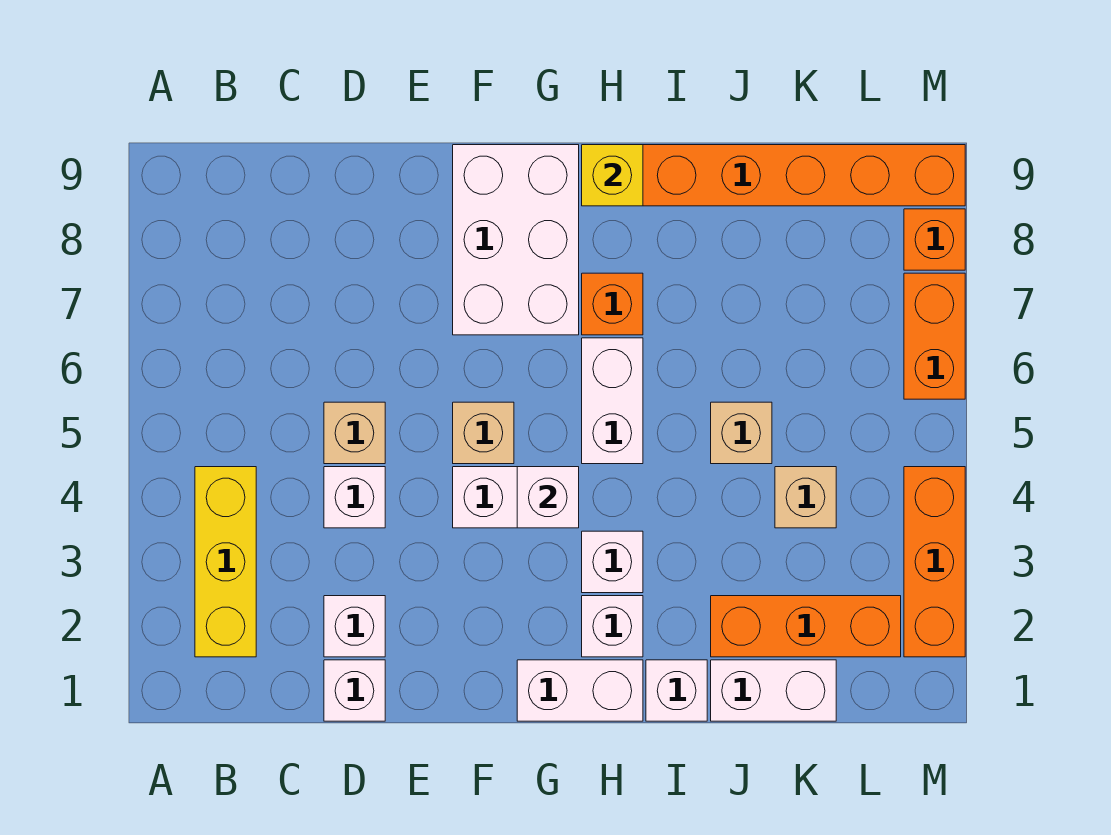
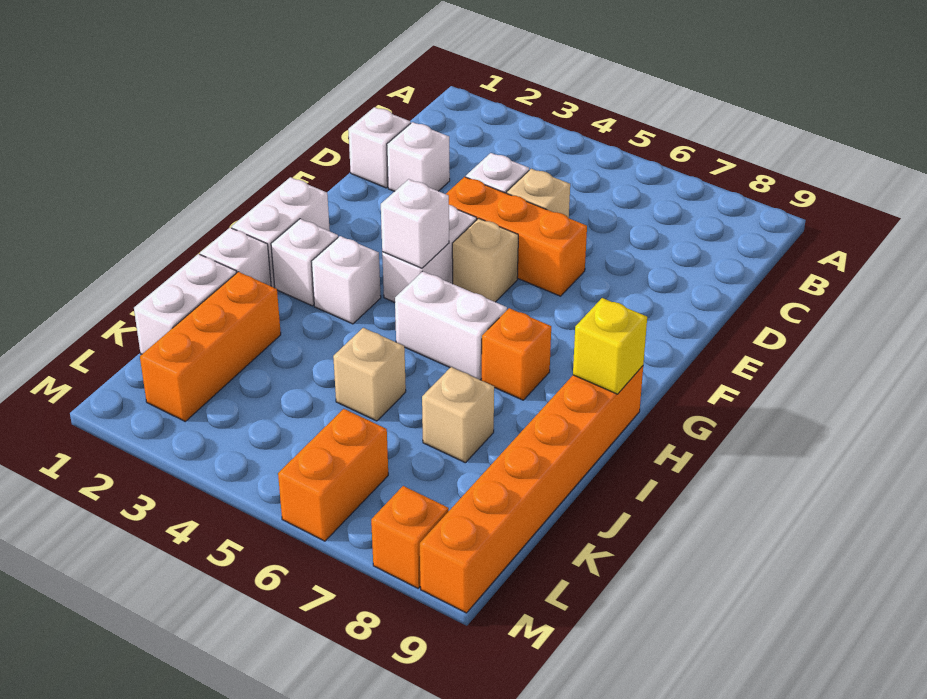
yellow 1x3 brick [195,467,256,657] -> none
white 2x3 brick [453,145,579,335] -> none
tan 1x1 brick [775,467,836,528] -> tan 1x1 brick moved to [422,367,494,463]
orange 1x3 brick [904,467,965,657] -> orange 1x3 brick moved to [446,177,587,296]
orange 1x2 brick [904,273,965,399] -> orange 1x2 brick turned to [278,409,388,541]

